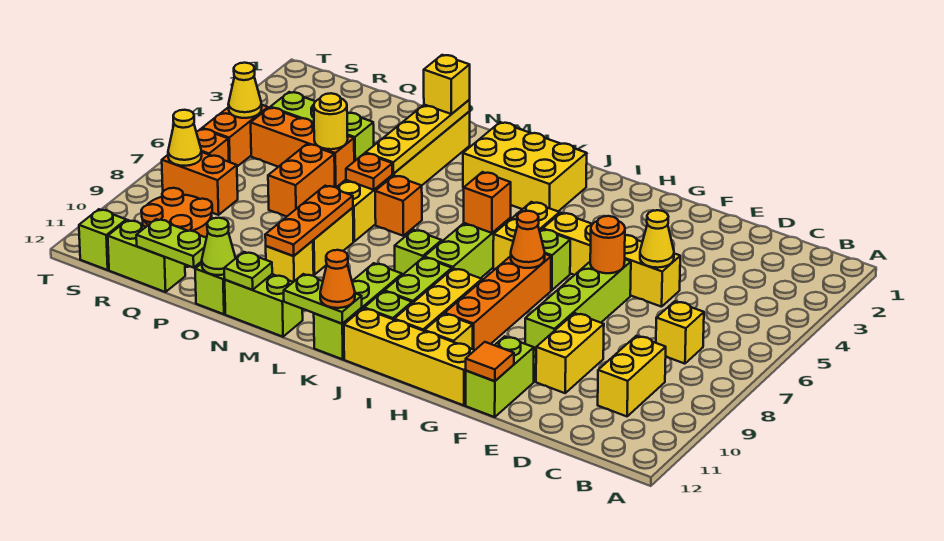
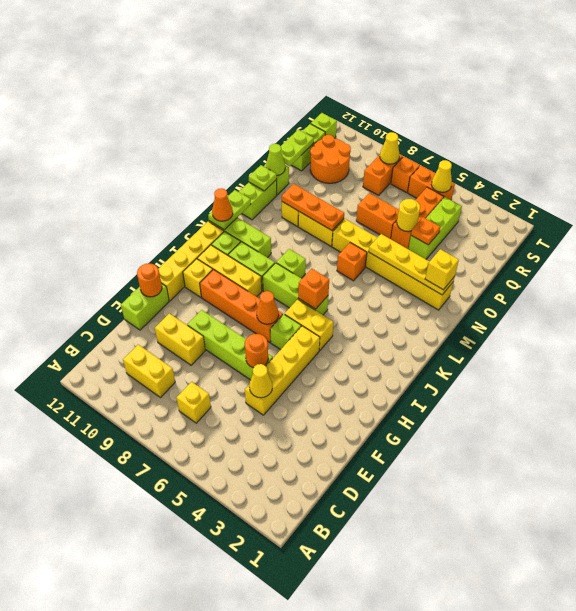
lime 1x2 brick [466,336,534,417] -> lime 1x2 brick turned to [121,283,169,330]
orange 1x1 tile [466,342,514,381] -> orange 1x1 round brick [137,263,162,297]
yellow 2x3 brick [463,122,587,211] -> none
orange 1x1 plate [346,153,393,190] -> orange 1x1 plate moved to [411,217,440,245]

